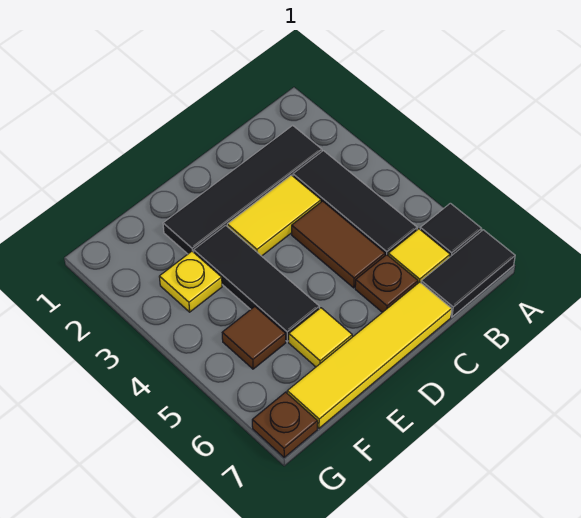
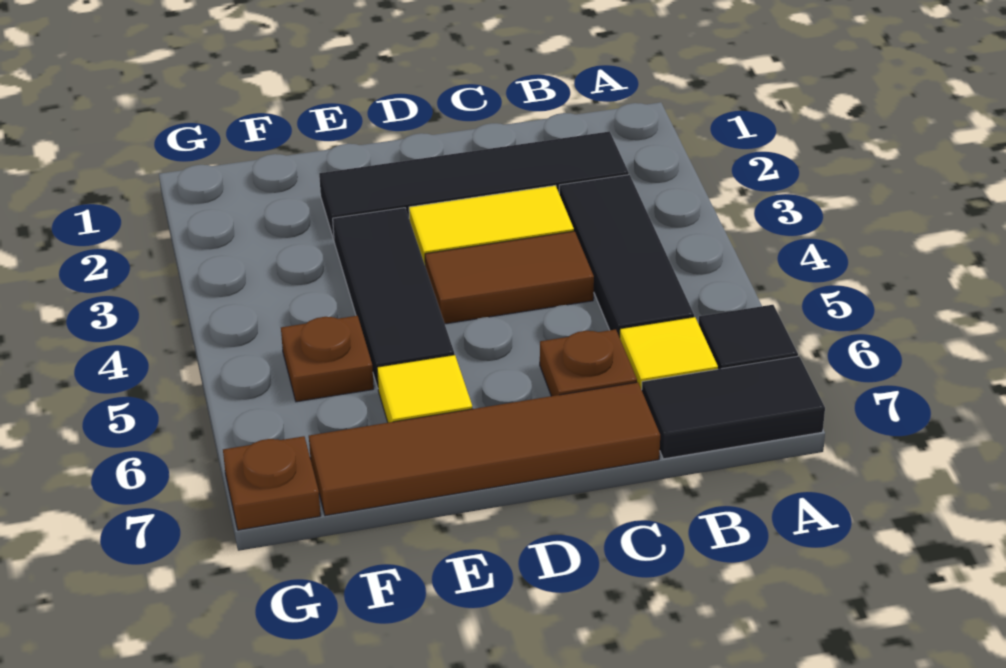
brown 1x2 tile [292,201,385,288] -> brown 1x2 tile turned to [425,231,594,324]
yellow 1x4 tile [287,282,452,428] -> brown 1x4 tile [309,382,660,516]
yellow 1x1 plate [159,251,222,312] -> none
brown 1x1 tile [222,307,286,369] -> brown 1x1 plate [281,316,374,402]

